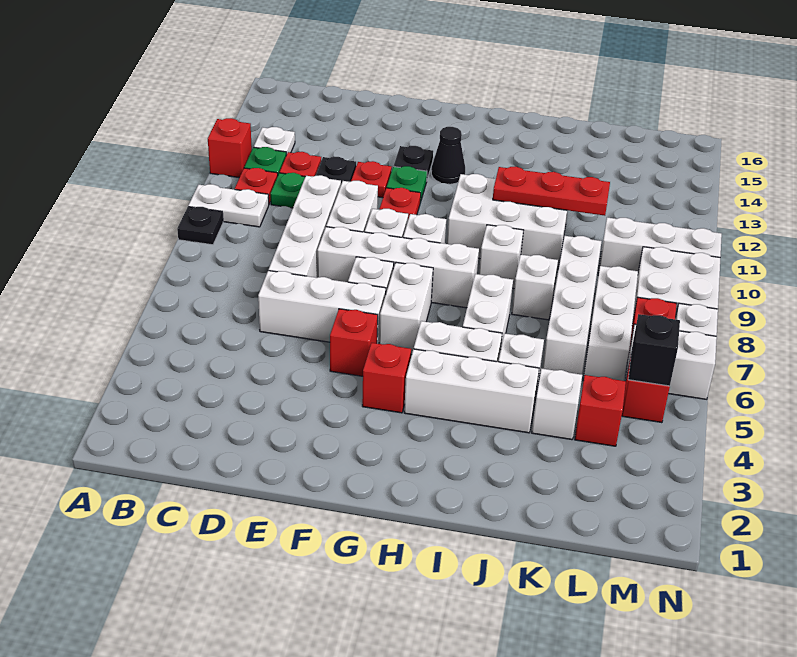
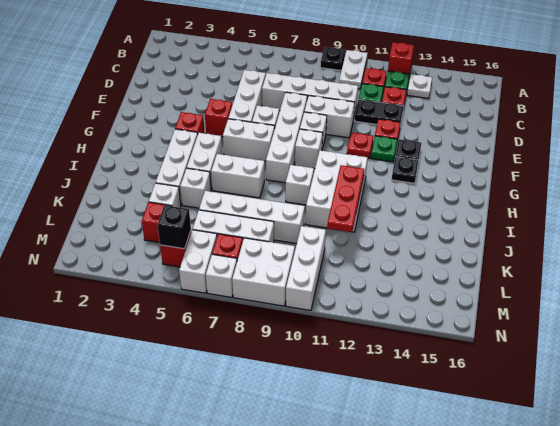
black 1x1 cone [431,127,465,184] -> black 1x1 plate [392,157,419,183]
white 1x1 brick [512,255,558,320] -> none

